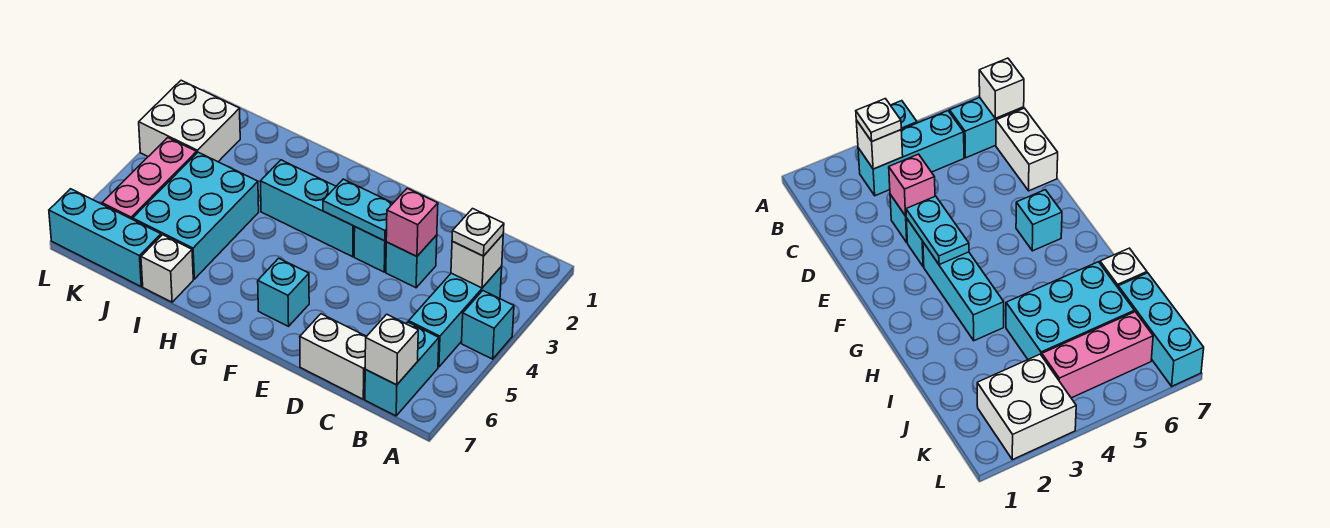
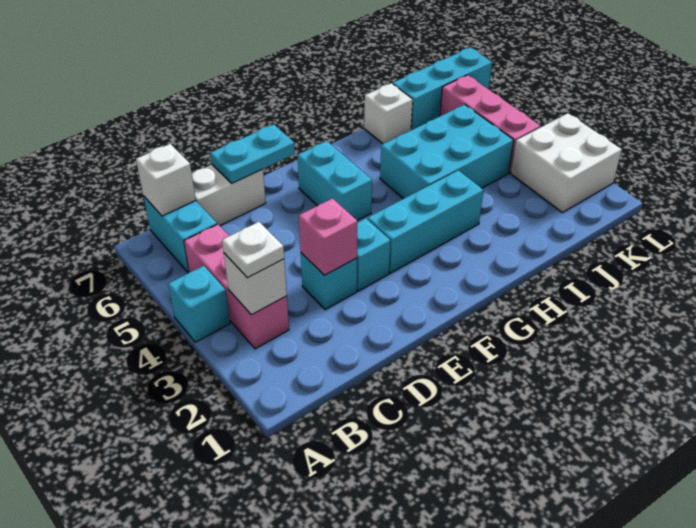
cyan 1x3 brick [409,266,502,367] -> pink 1x3 brick [184,224,289,349]
cyan 1x2 plate [323,179,393,241] -> cyan 1x2 plate moved to [210,124,295,184]
cyan 1x1 brick [258,258,309,326] -> cyan 1x2 brick [297,141,372,221]
cyan 2x3 brick [133,152,259,279] -> cyan 2x3 brick turned to [380,104,514,199]

